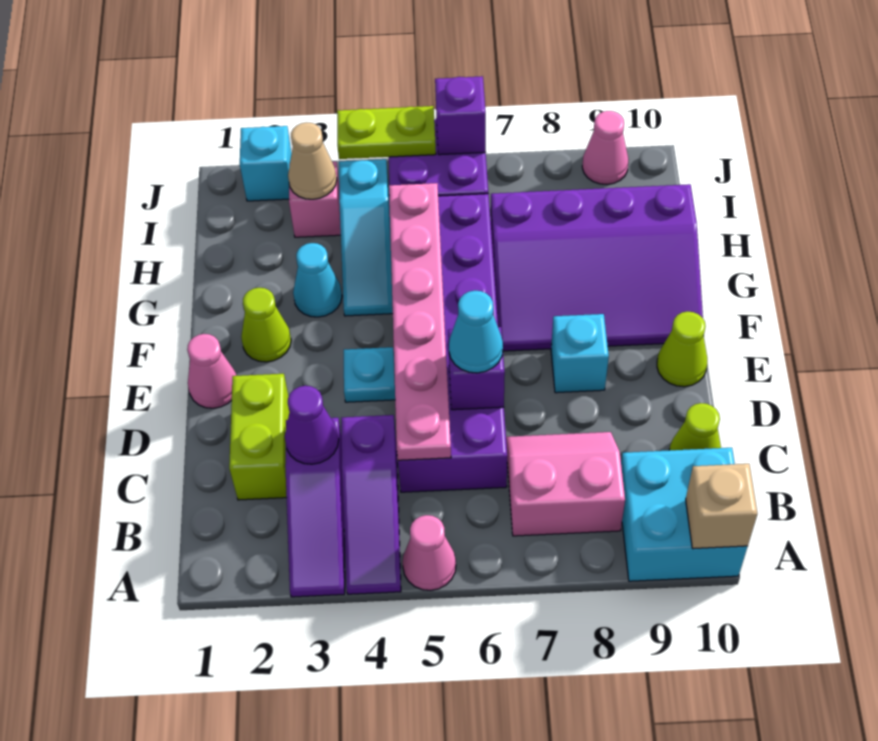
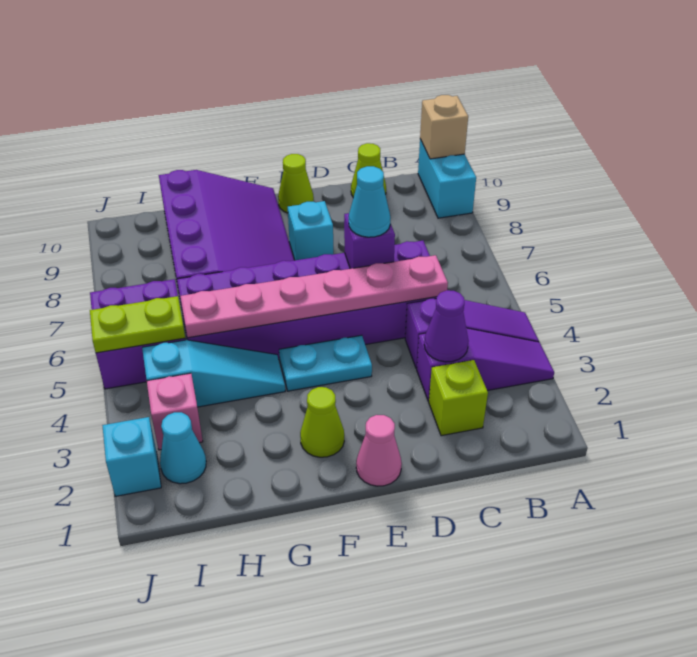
pink 1x1 cone [403,515,456,590] -> none
cyan 2x2 brick [621,448,748,581] -> cyan 1x2 brick [418,139,476,218]
pink 2x2 slope [506,432,625,536] -> none
lime 1x2 brick [229,374,290,500] -> lime 1x1 brick [429,360,488,436]
cyan 1x1 plate [344,347,395,402] -> cyan 1x2 plate [279,335,372,391]
cyan 1x1 cone [293,243,342,317] -> cyan 1x1 cone moved to [160,412,206,484]
tan 1x1 cone [288,123,337,199] -> none
lime 1x2 plate [337,106,436,159] -> lime 1x2 plate turned to [90,296,185,353]
purple 1x1 brick [435,76,486,155] -> none
pink 1x1 cone [582,111,628,184] -> none

